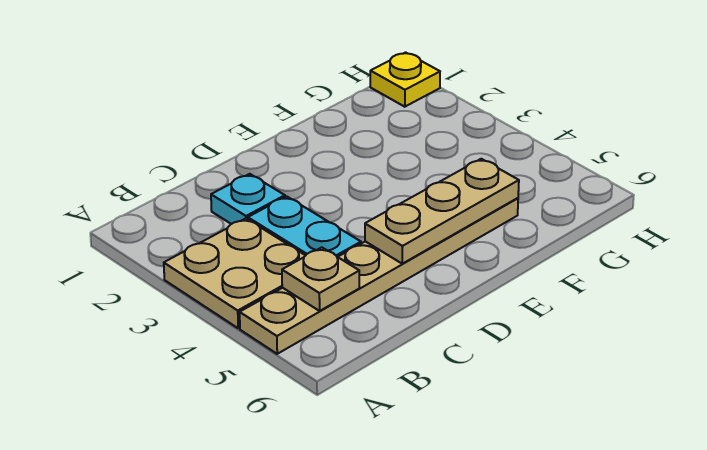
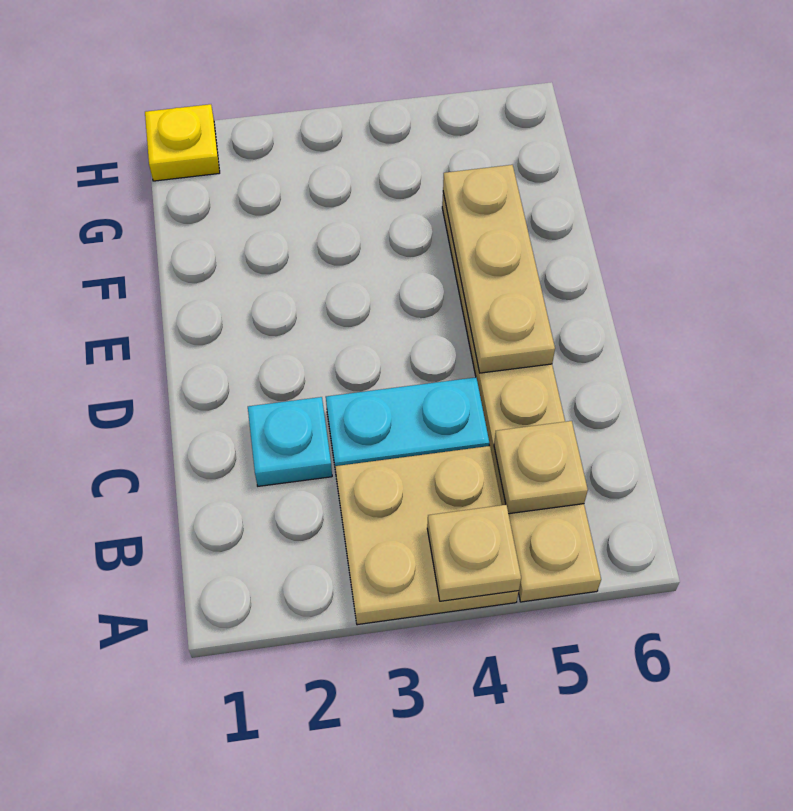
none -> tan 1x1 plate [427,505,521,601]

